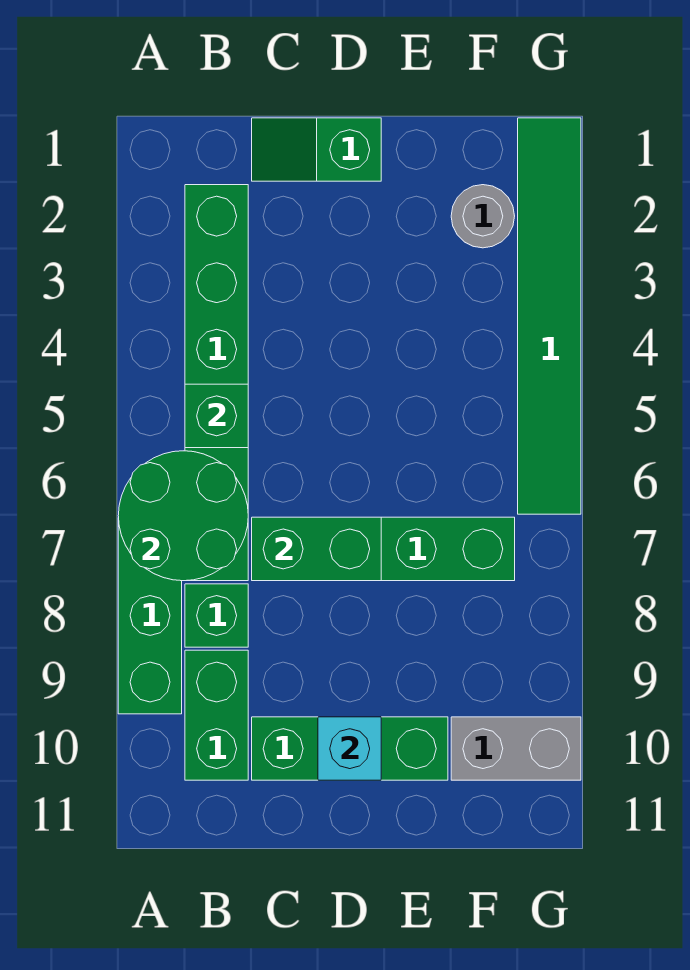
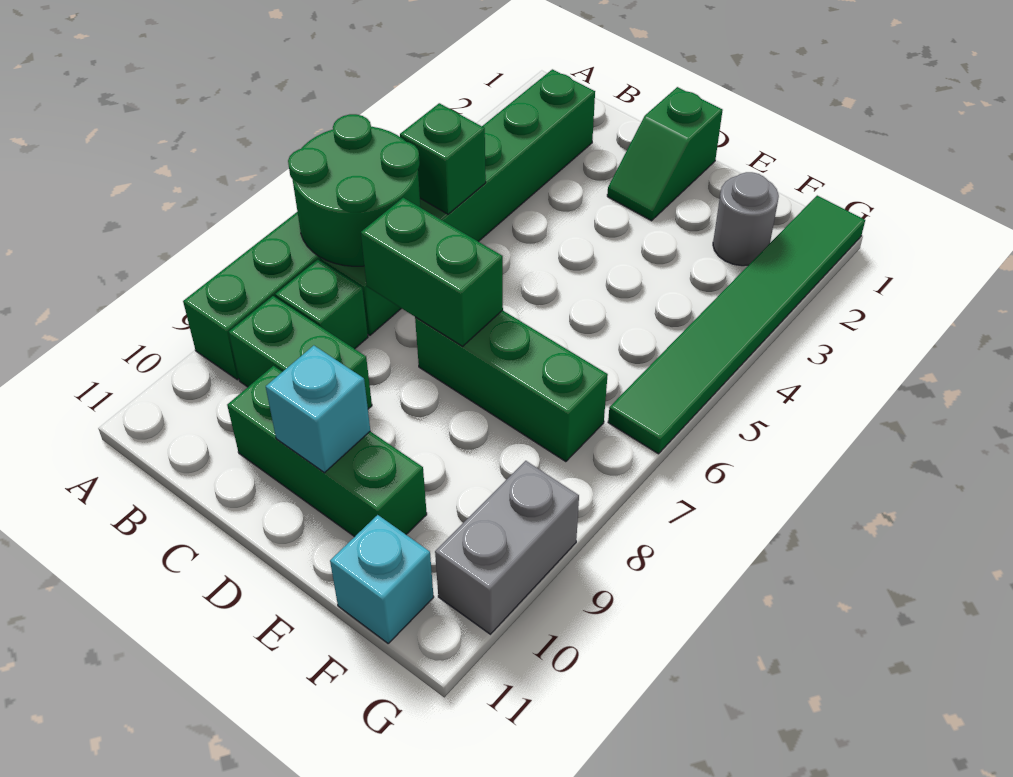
green 1x2 brick [185,650,248,780] -> green 1x2 brick turned to [229,296,372,409]
green 1x2 slope [252,118,381,181] -> green 1x2 slope turned to [607,87,723,221]
grey 1x2 brick [451,717,581,780] -> grey 1x2 brick turned to [435,461,579,634]
none -> cyan 1x1 brick [330,515,434,643]

